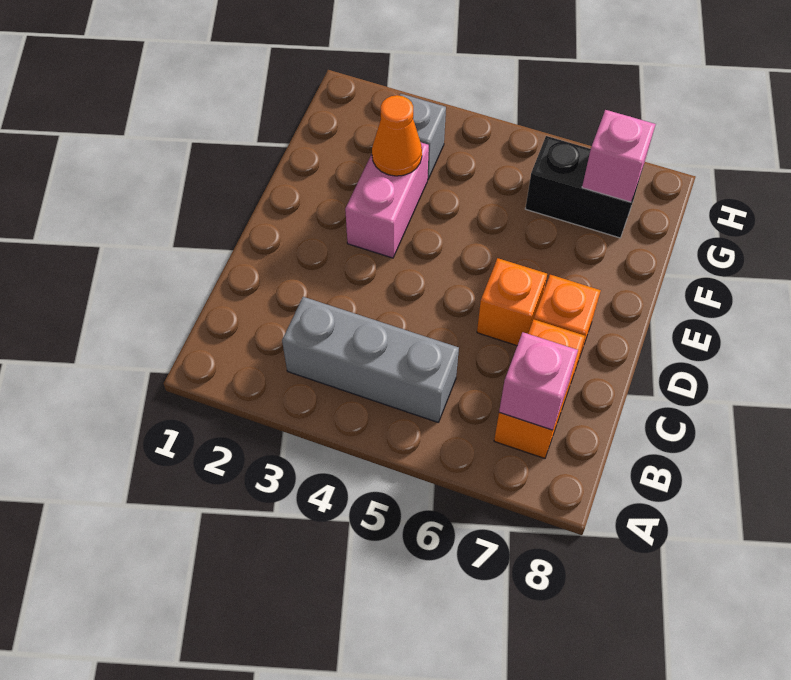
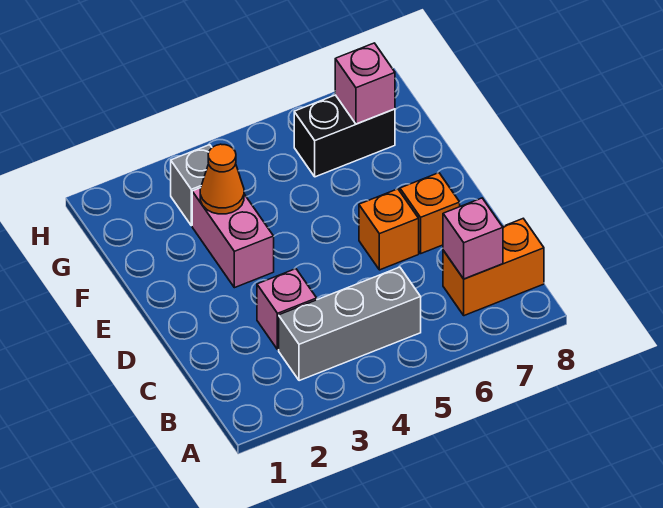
orange 1x2 brick [494,319,585,458] -> orange 1x2 brick turned to [443,219,544,316]
none -> pink 1x1 brick [257,269,317,350]

